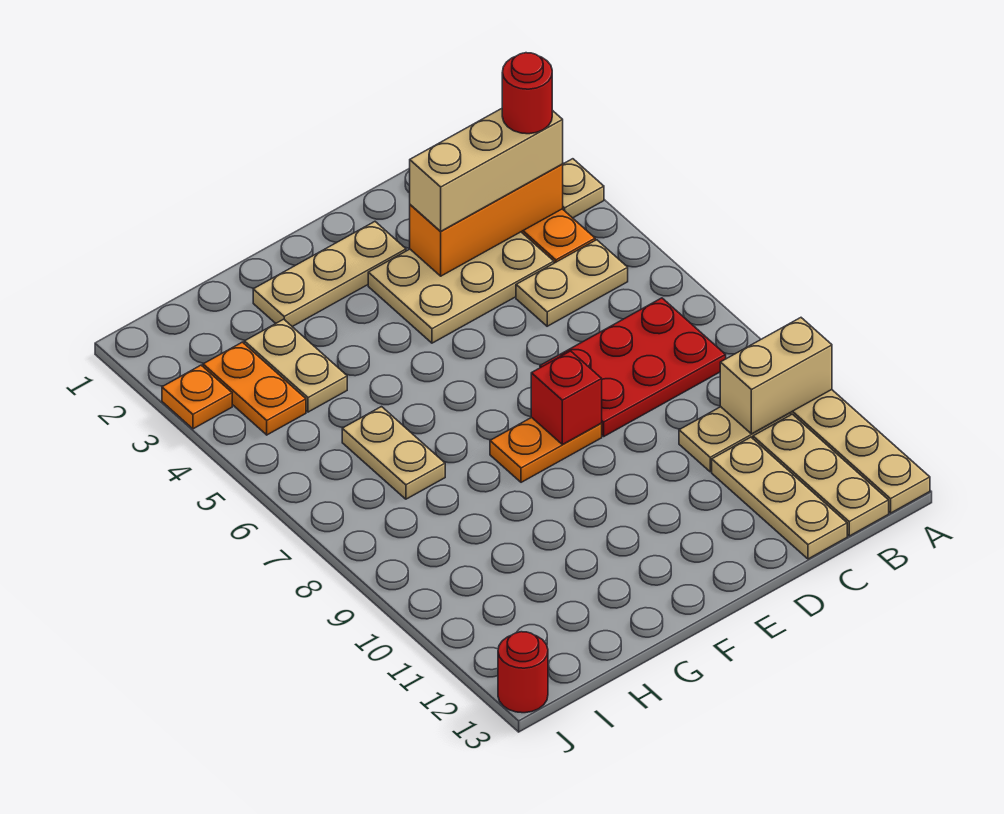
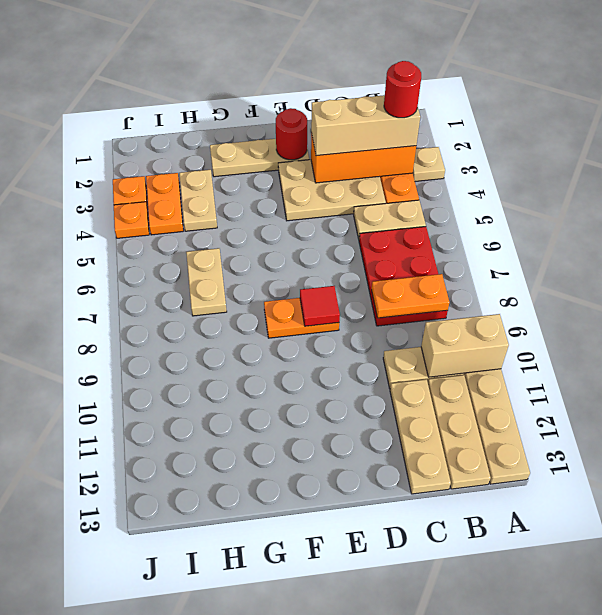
red 2x3 plate [540,298,726,436] -> red 2x3 plate turned to [359,227,448,326]
none -> orange 1x2 plate [372,274,449,318]
red 1x1 brick [531,351,602,445] -> red 1x1 tile [300,286,340,326]
none -> orange 1x1 plate [114,202,149,238]
red 1x1 round brick [498,632,548,713] -> red 1x1 round brick moved to [276,108,307,160]

